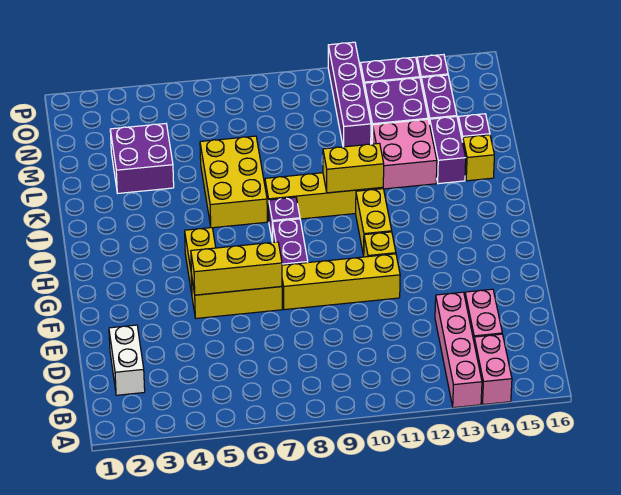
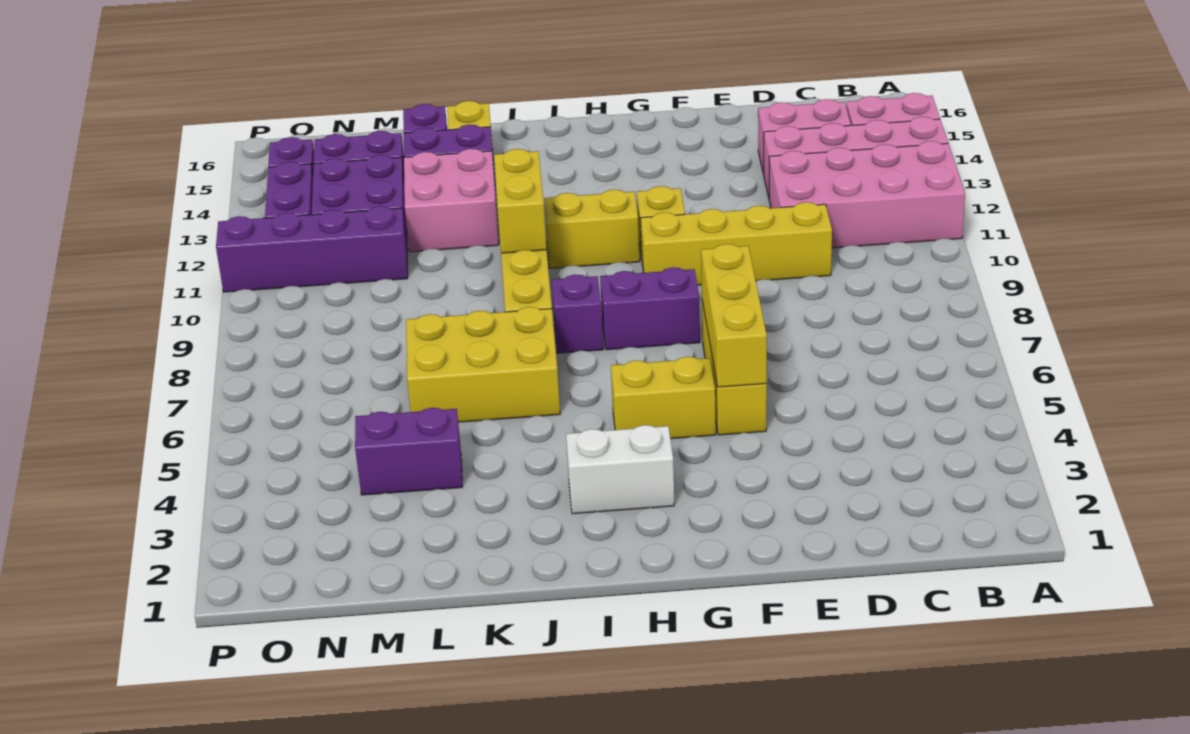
none -> pink 2x4 brick [769,141,965,248]
white 1x2 brick [109,325,145,395] -> white 1x2 brick moved to [566,425,674,514]
yellow 1x4 brick [282,254,400,310] -> yellow 1x4 brick turned to [640,202,832,285]
purple 2x2 brick [110,124,174,193] -> purple 1x2 brick [355,408,463,495]

